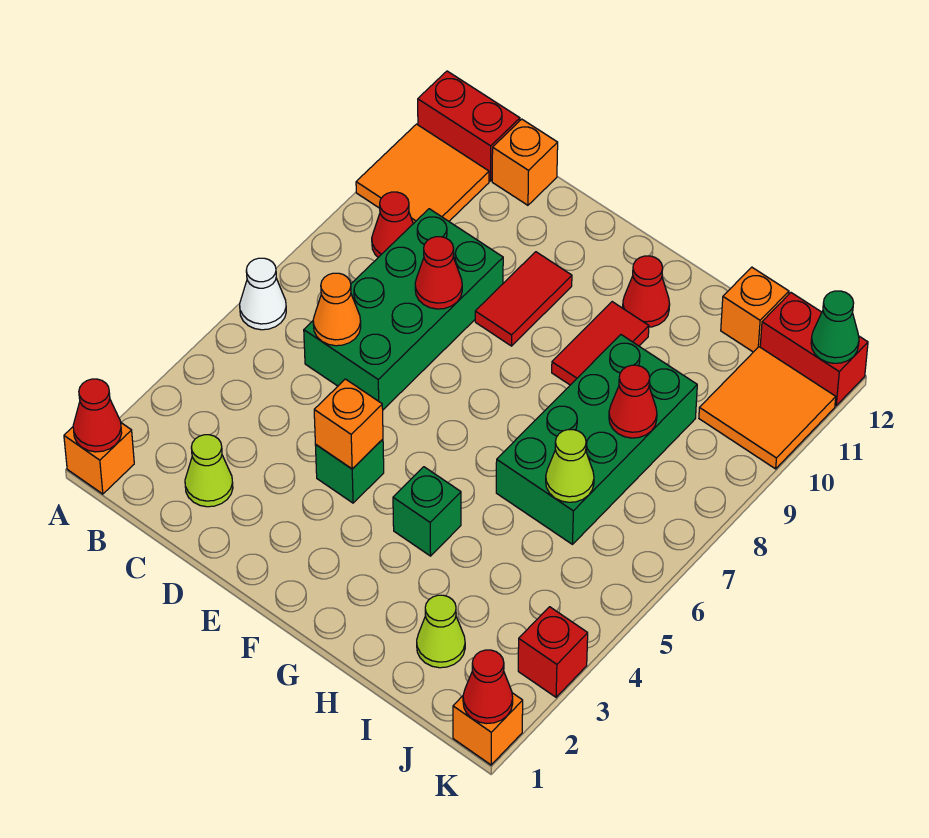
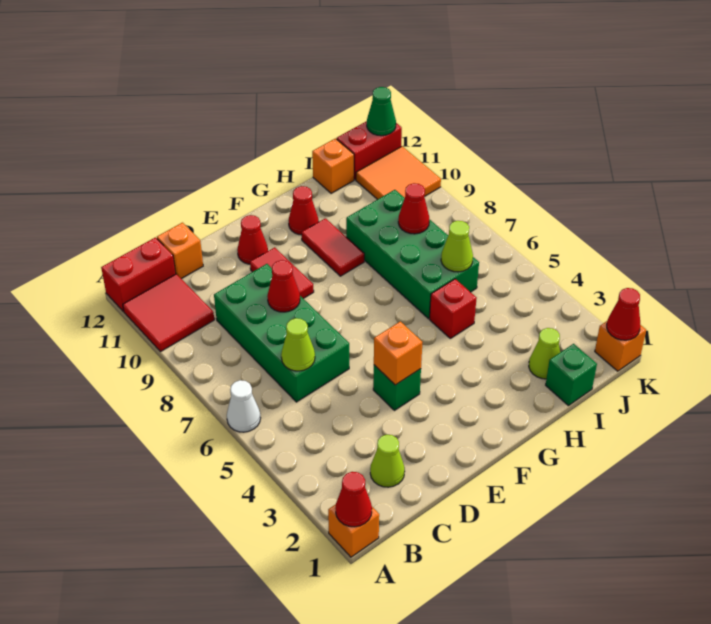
orange 2x2 tile [356,124,489,224] -> red 2x2 tile [123,274,214,352]
red 1x1 cone [372,192,413,257] -> red 1x1 cone moved to [237,215,268,264]
orange 1x1 cone [313,273,361,346] -> lime 1x1 cone [281,318,315,371]
green 1x1 brick [393,467,461,556] -> green 1x1 brick moved to [546,344,597,406]
red 1x1 brick [518,607,588,697] -> red 1x1 brick moved to [429,279,477,338]

